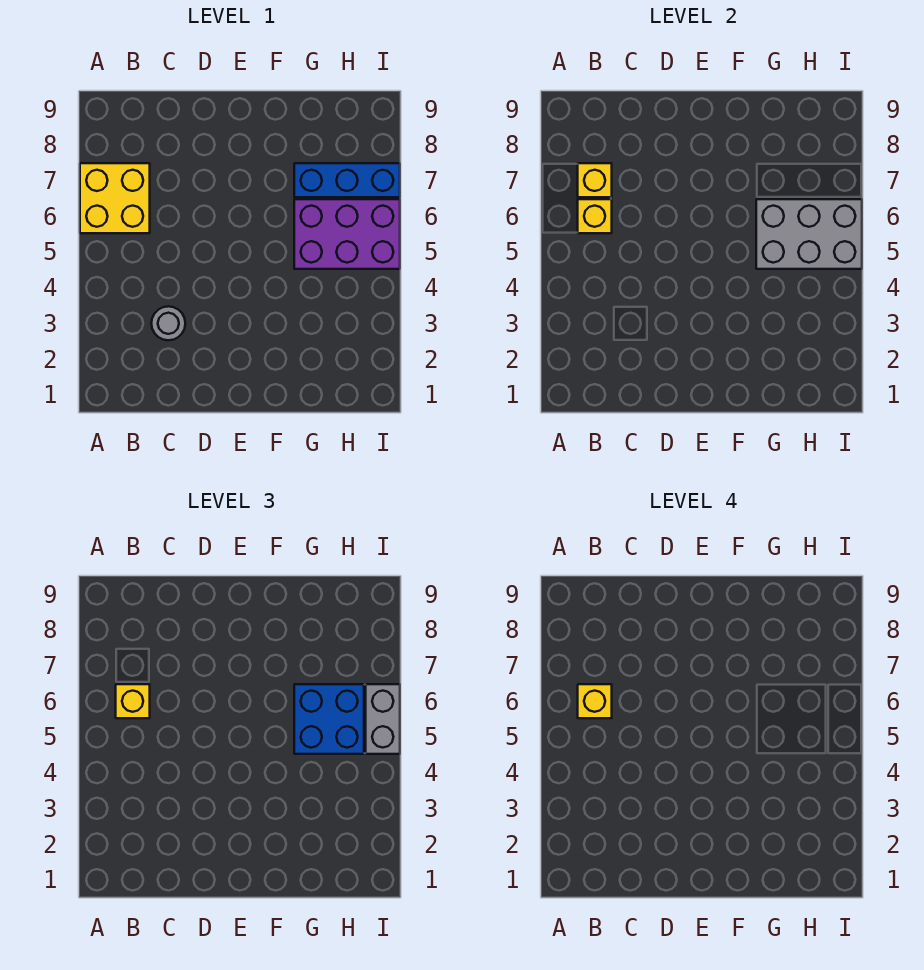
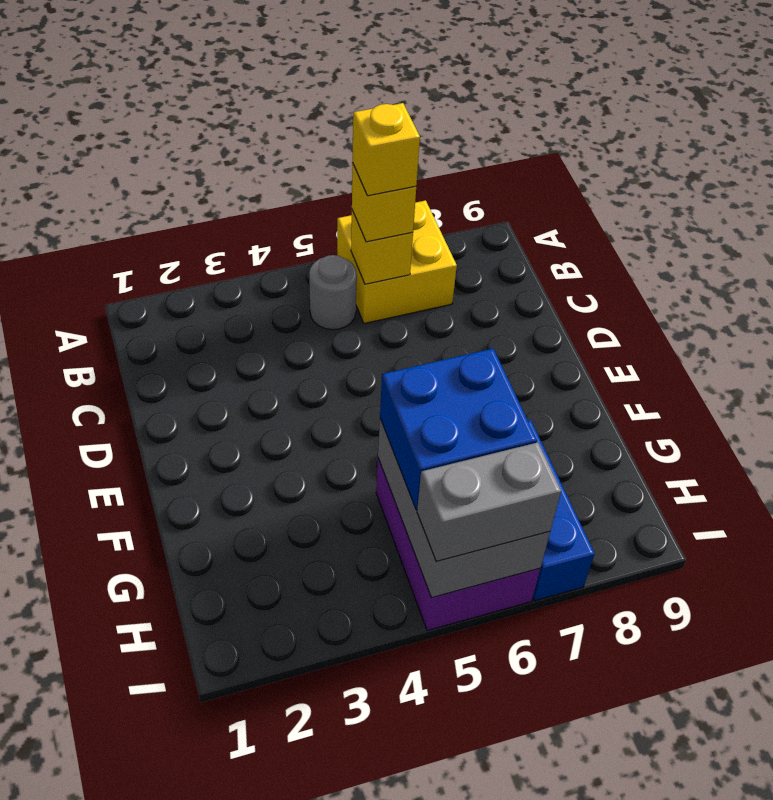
yellow 1x1 brick [578,163,612,197] -> none
grey 1x1 round brick [151,306,185,340] -> grey 1x1 round brick moved to [309,255,357,330]

